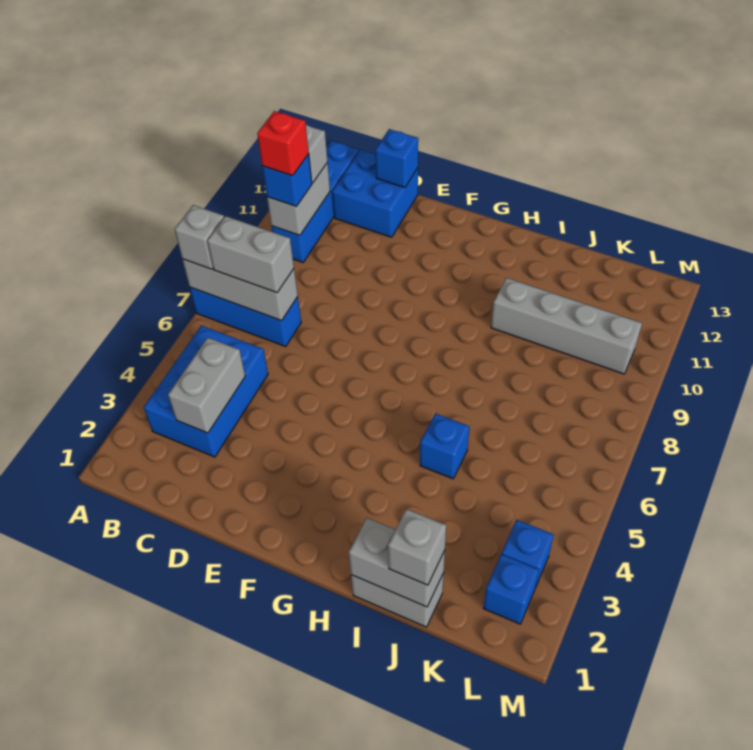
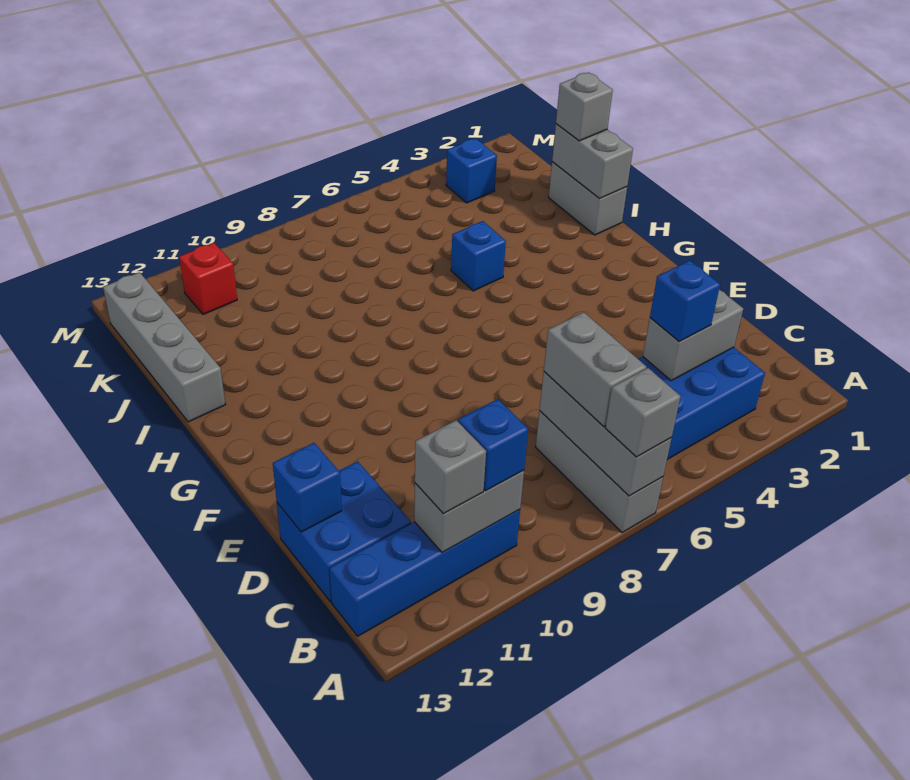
blue 1x3 brick [190,287,301,346] -> grey 1x3 brick [536,411,663,532]
red 1x1 brick [257,111,309,176] -> red 1x1 brick moved to [179,243,237,315]
grey 1x4 brick [491,278,642,374] -> grey 1x4 brick moved to [103,272,225,422]
blue 1x1 brick [483,554,539,624] -> blue 1x1 brick moved to [650,260,720,342]

